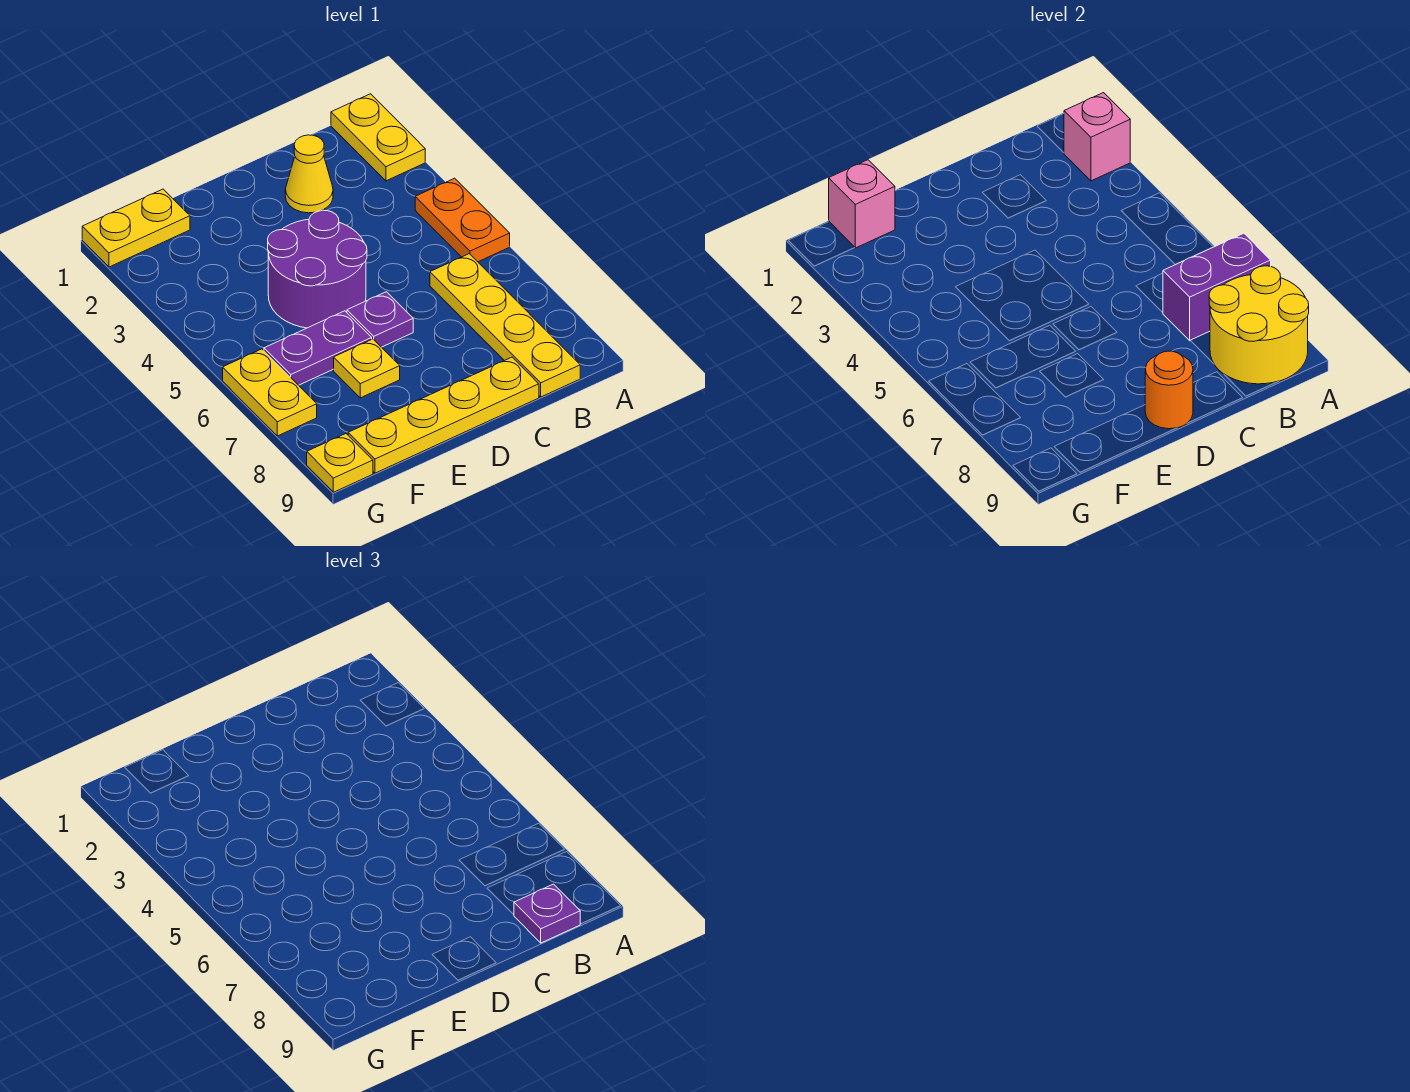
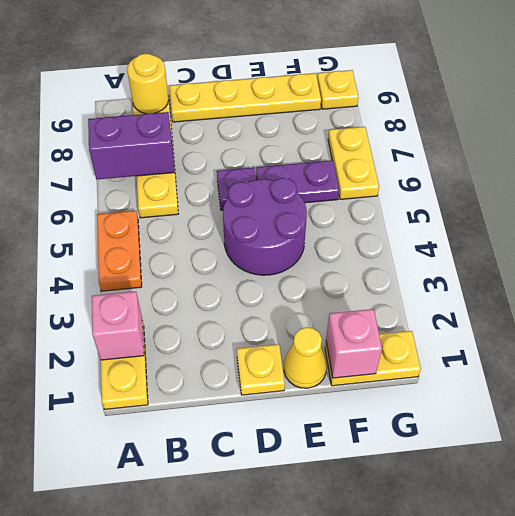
yellow 2x2 round brick [1209,266,1309,384] -> yellow 1x1 round brick [127,54,169,114]
purple 1x1 plate [514,884,580,943] -> none
yellow 1x1 cone [285,135,333,213] -> yellow 1x1 cone moved to [284,327,327,388]
orange 1x1 round brick [1145,351,1193,429] -> none
yellow 1x1 plate [334,339,400,398] -> yellow 1x1 plate moved to [237,344,285,395]

